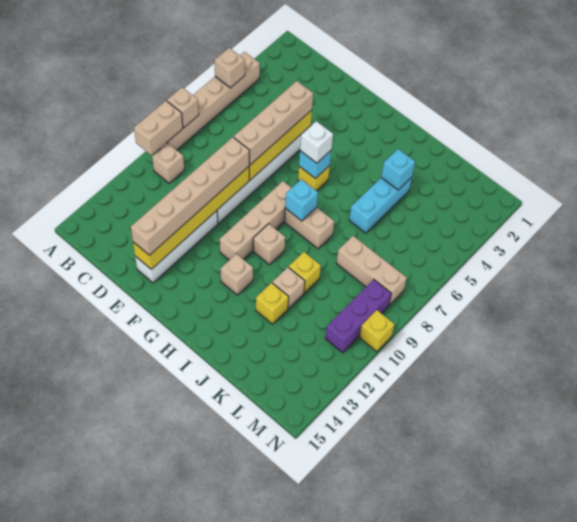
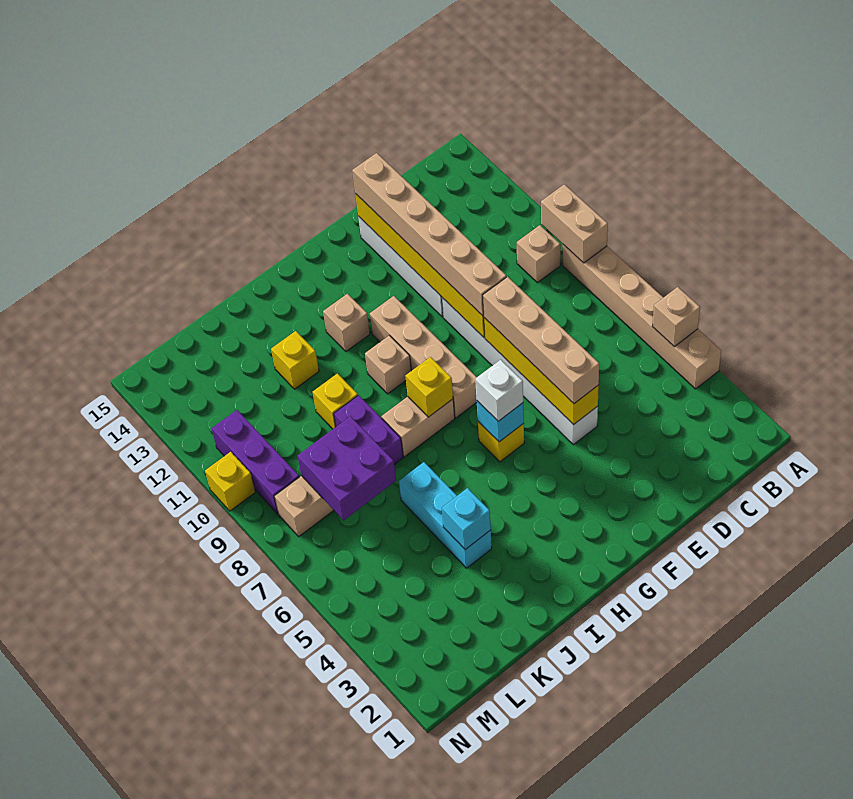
tan 1x1 brick [167,87,199,128] -> none
cyan 1x1 brick [285,180,318,221] -> yellow 1x1 brick [405,357,453,417]
none -> purple 1x2 brick [334,395,403,465]
tan 1x1 brick [272,267,305,308] -> none
none -> purple 2x2 brick [297,416,396,520]

